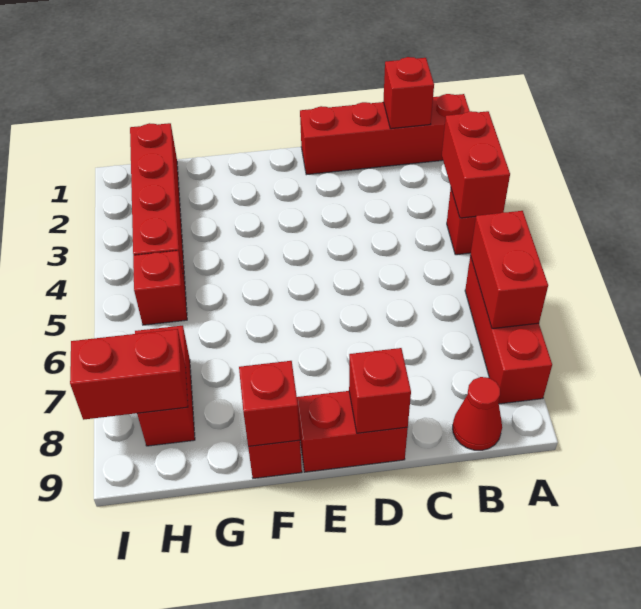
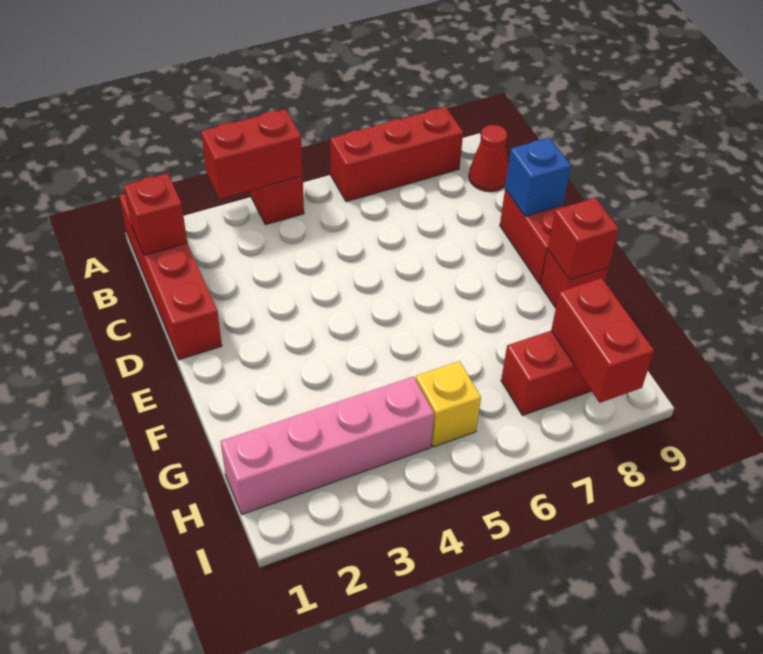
red 1x2 brick [470,211,548,329] -> none
red 1x1 brick [349,348,411,433] -> blue 1x1 brick [505,137,571,216]
red 1x4 brick [130,123,185,282] -> pink 1x4 brick [221,377,434,514]
red 1x1 brick [133,251,187,325] -> yellow 1x1 brick [416,361,481,447]

